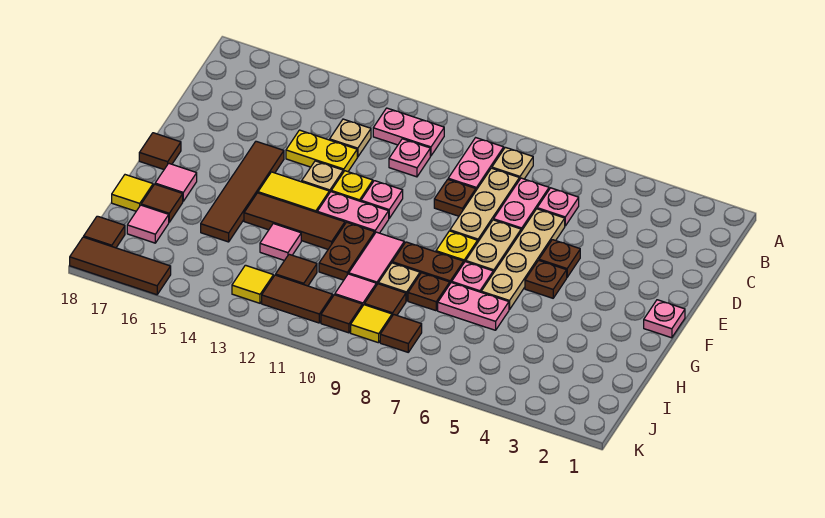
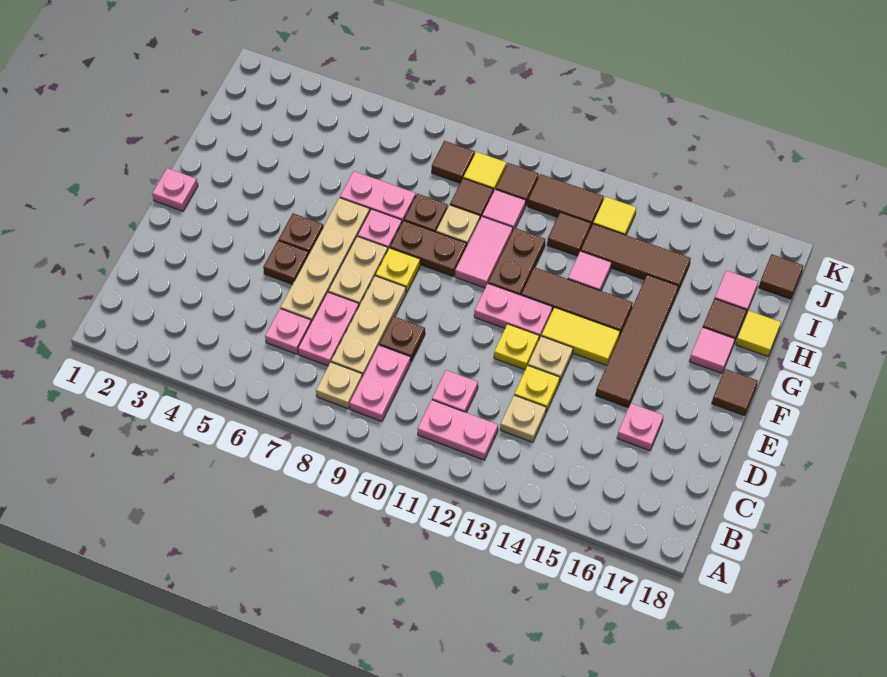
yellow 1x2 plate [286,130,357,172] -> yellow 1x1 plate [514,366,560,412]
pink 1x1 plate [361,181,403,218] -> pink 1x1 plate moved to [617,403,664,451]
brown 1x3 tile [70,237,171,295] -> brown 1x3 tile moved to [581,224,691,290]

